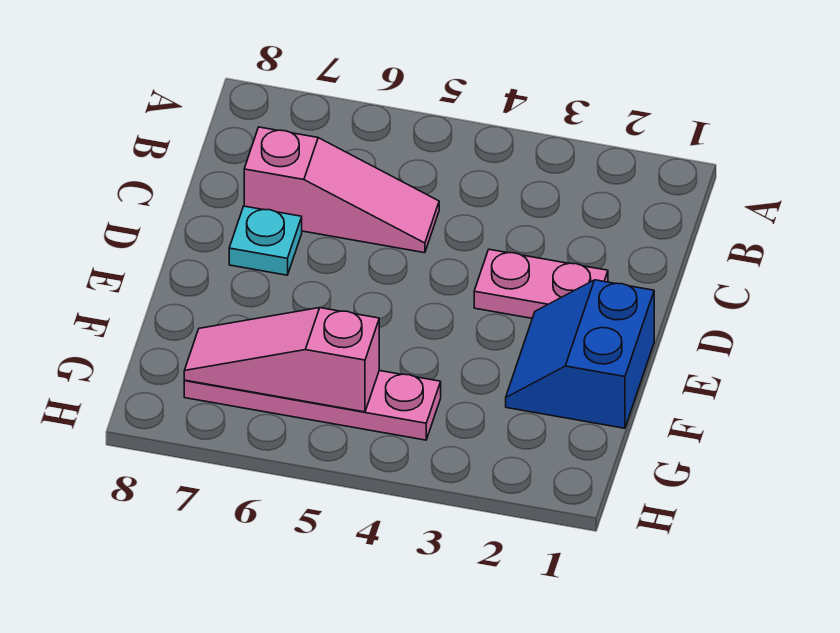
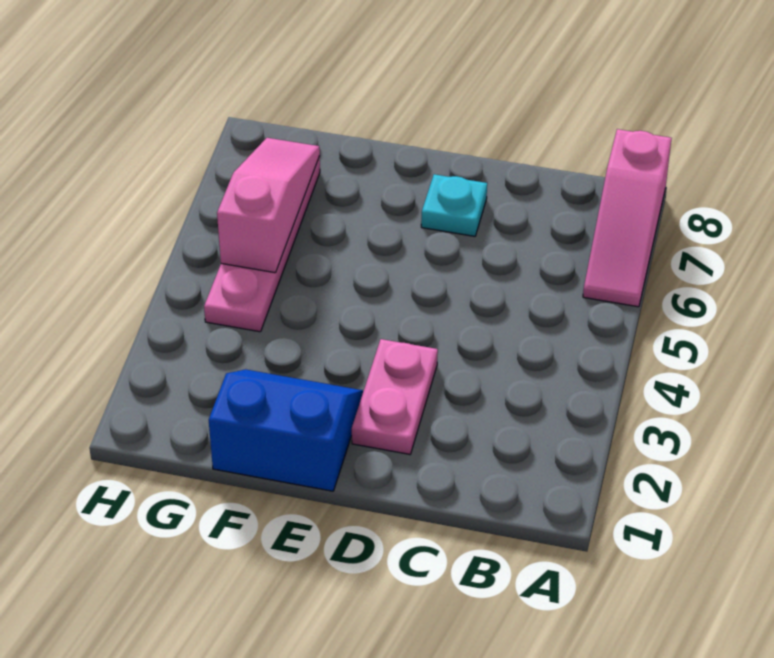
pink 1x3 slope [244,127,439,253] -> pink 1x3 slope moved to [583,129,672,307]

